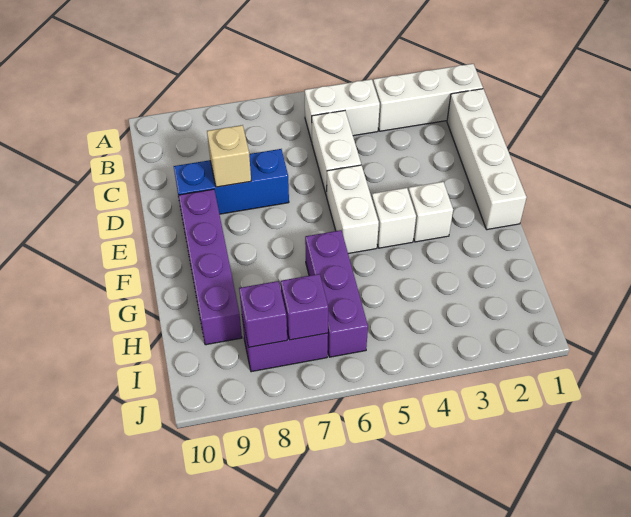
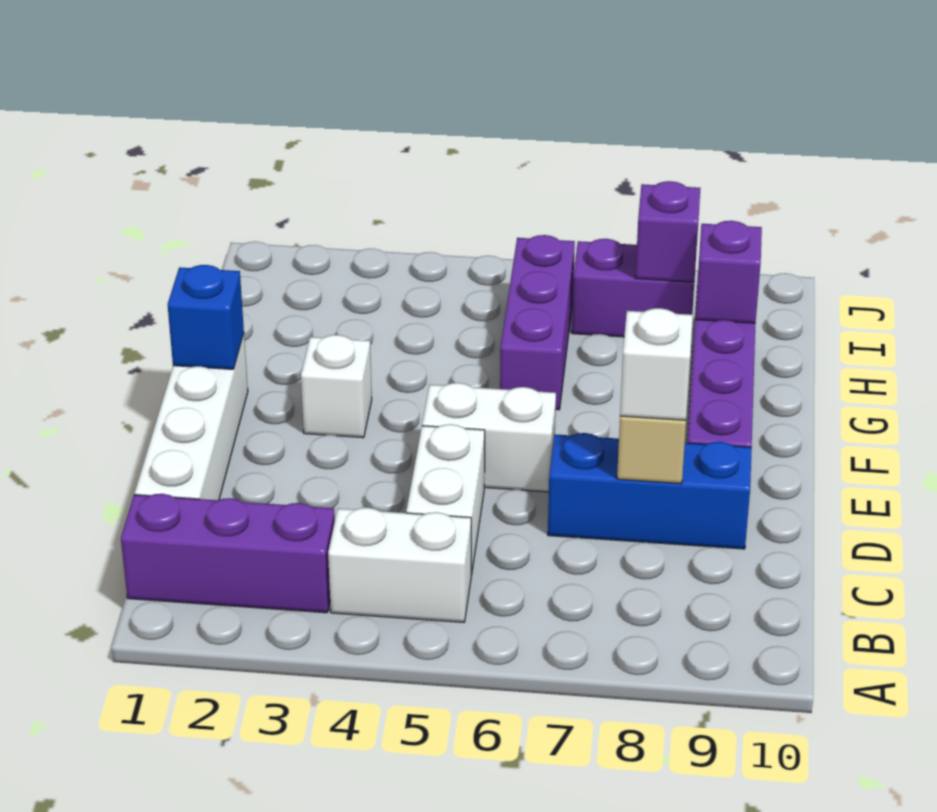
white 1x3 brick [373,64,483,131] -> purple 1x3 brick [121,494,335,613]
white 1x2 brick [327,165,379,254] -> white 1x2 brick turned to [422,383,556,492]
none -> blue 1x1 brick [168,265,244,369]
white 1x1 brick [372,188,416,248] -> white 1x1 brick moved to [620,308,693,420]
purple 1x1 brick [281,274,328,340] -> purple 1x1 brick moved to [695,221,762,323]

